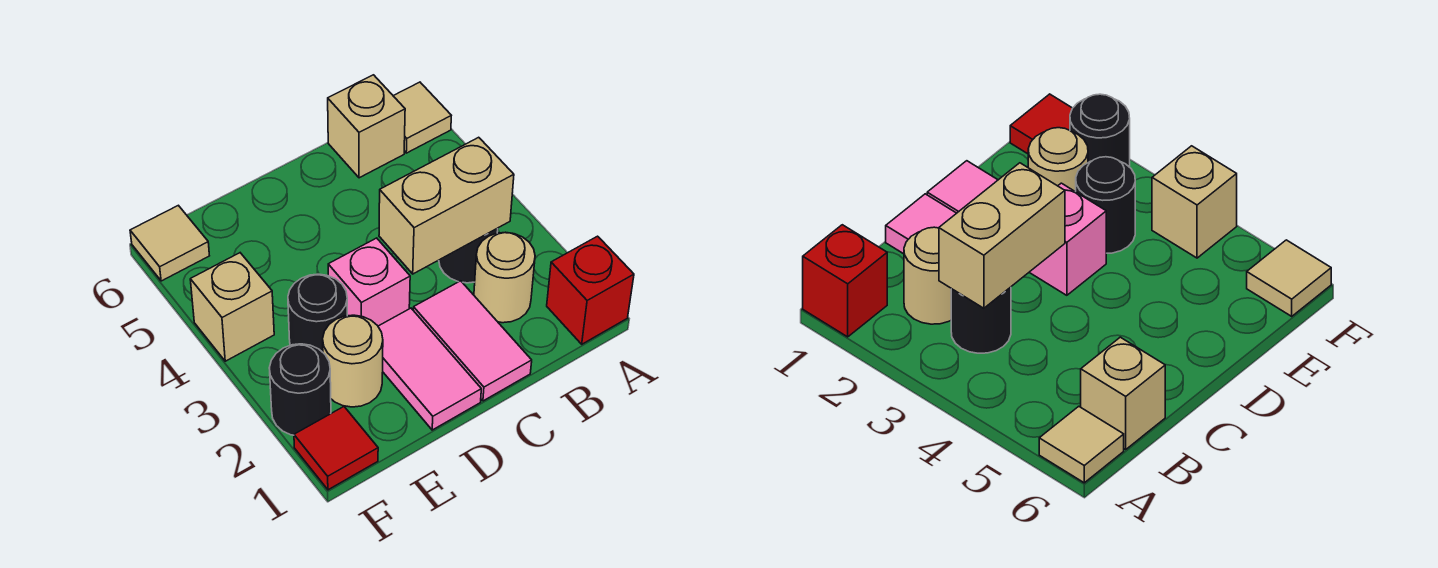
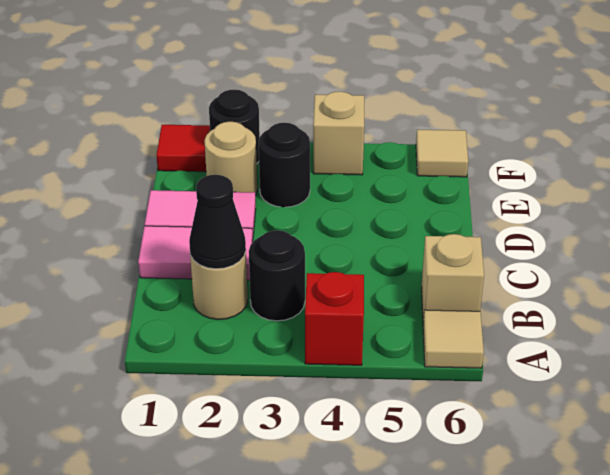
red 1x1 brick [547,236,634,344] -> red 1x1 brick moved to [305,272,364,365]
none -> black 1x1 cone [189,175,246,269]
tan 1x2 brick [379,137,514,274] -> none
pink 1x1 brick [328,238,410,326] -> none

